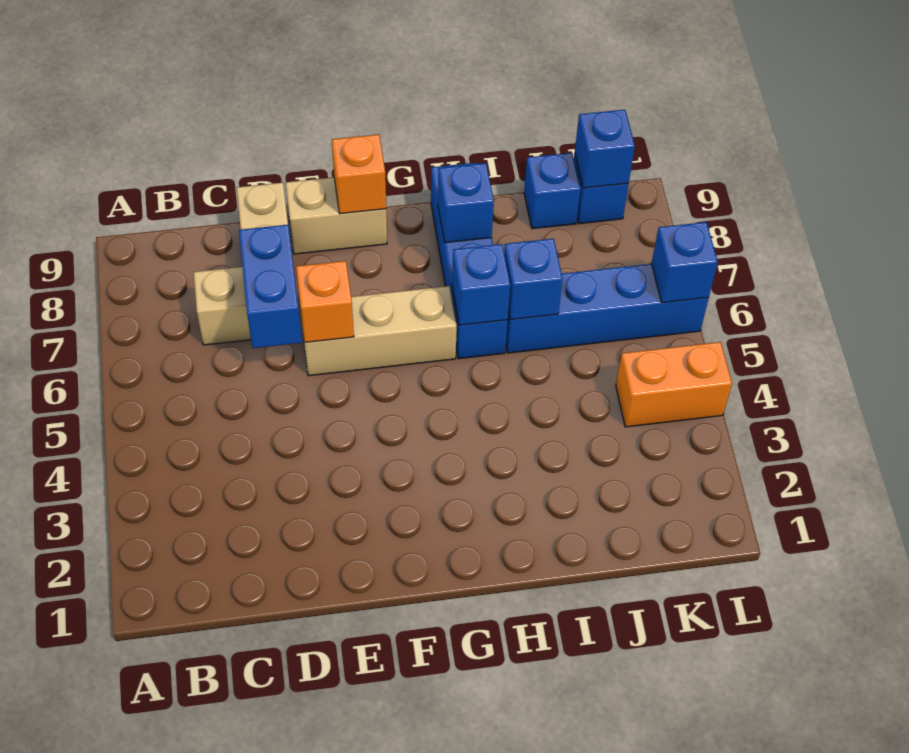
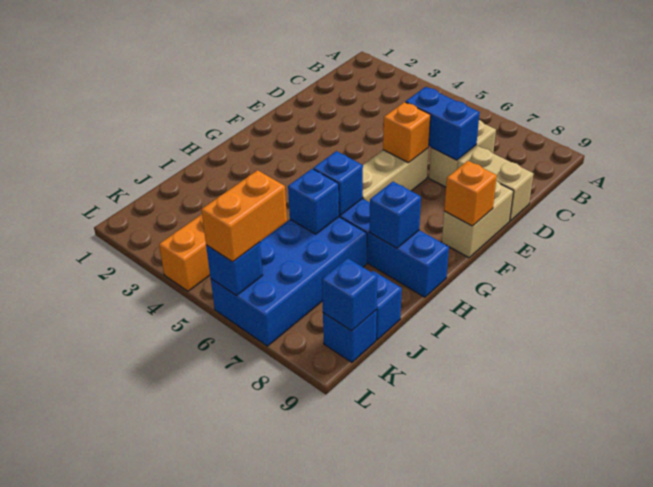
blue 1x4 brick [506,264,709,353] -> blue 2x4 brick [211,217,367,346]
none -> orange 1x2 brick [201,170,287,262]

